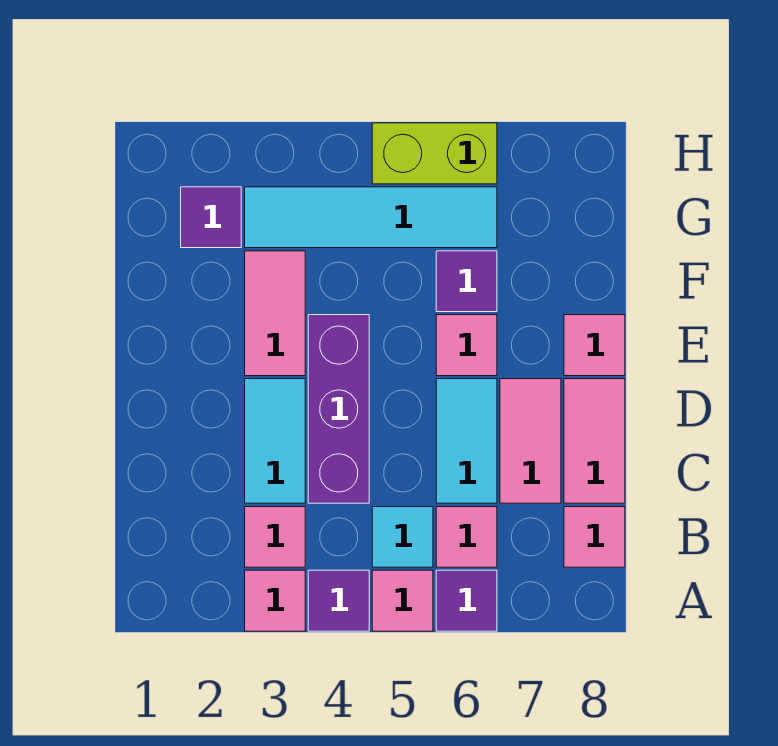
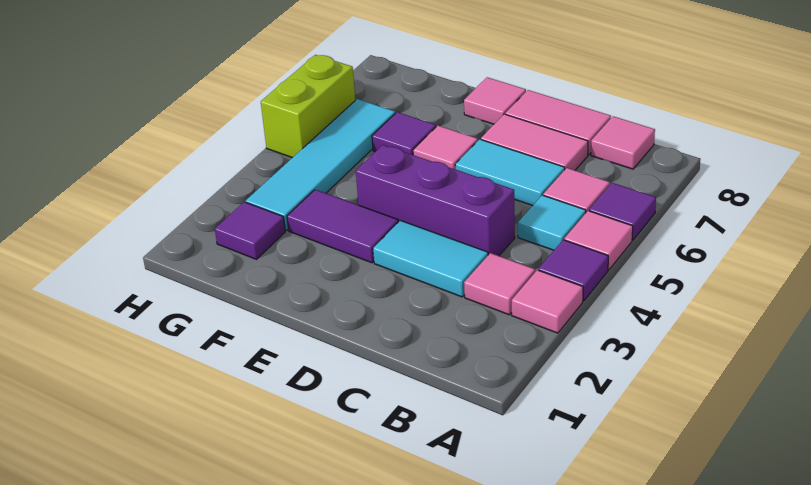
pink 1x2 tile [245,251,305,376] -> purple 1x2 tile [287,190,398,263]

